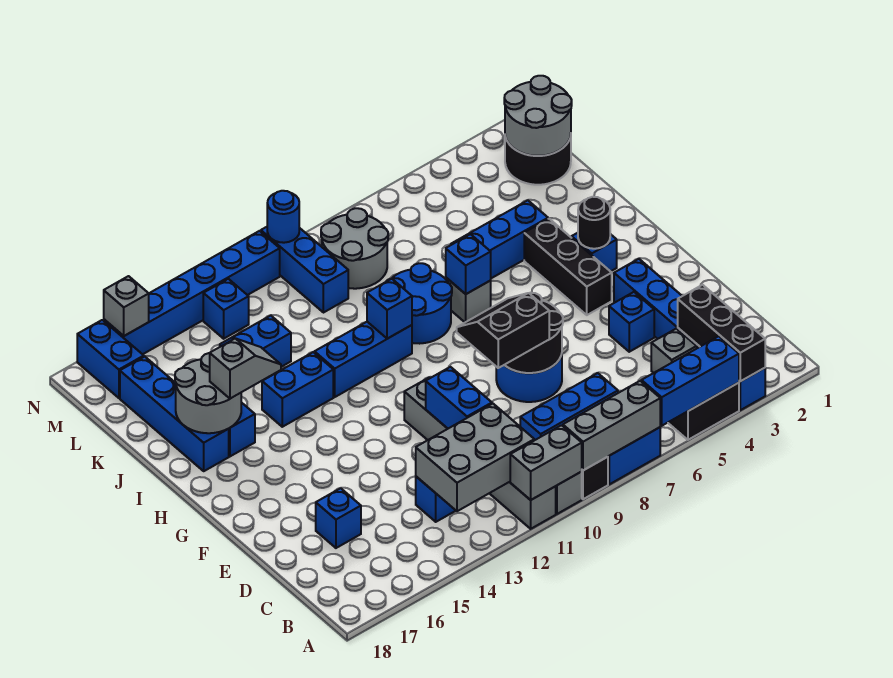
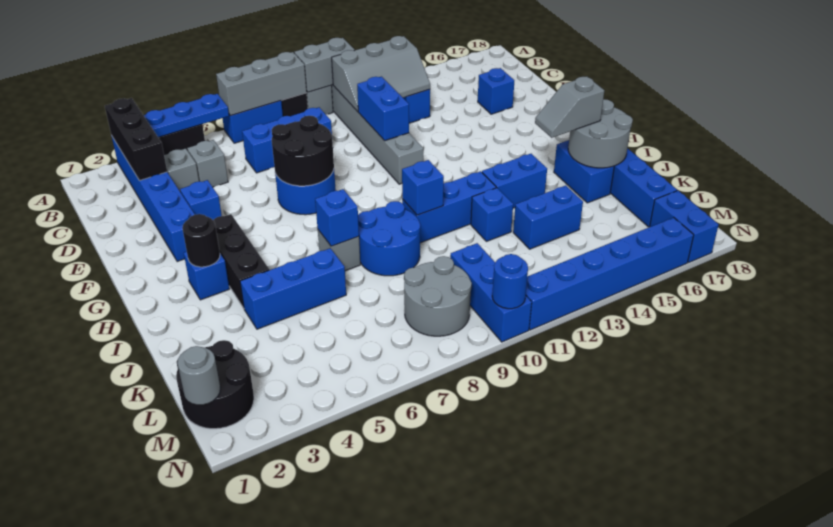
blue 1x3 brick [641,336,739,426] -> blue 1x3 plate [144,94,229,137]
grey 2x3 brick [416,404,534,511] -> grey 2x3 slope [332,36,430,112]
black 2x2 slope [457,293,549,368] -> none
grey 2x2 round brick [504,76,572,156] -> grey 1x1 round brick [177,346,220,405]
blue 1x1 brick [203,279,249,339] -> blue 1x1 brick moved to [471,188,513,241]
grey 1x1 brick [104,276,149,336] -> grey 1x1 brick moved to [187,140,228,187]

